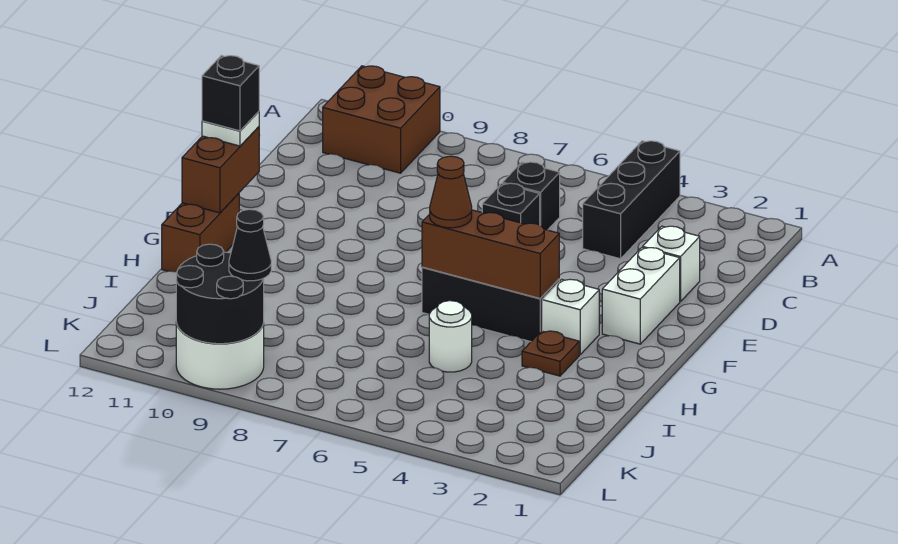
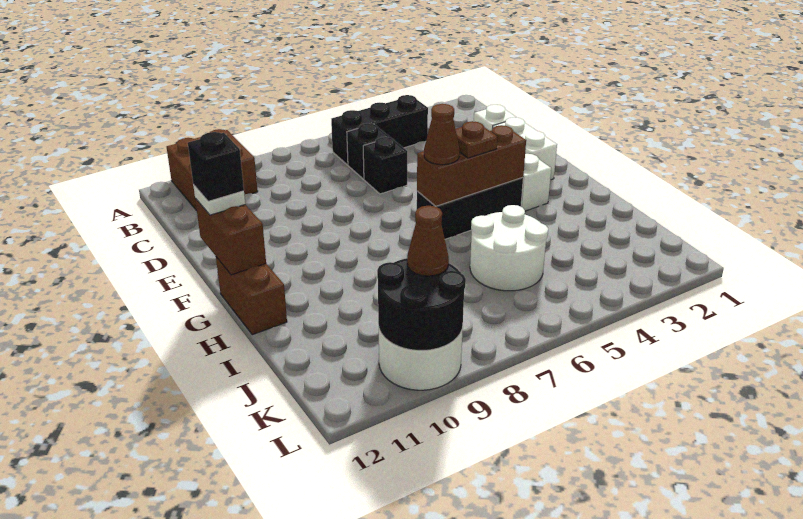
black 1x3 brick [583,141,680,259] -> black 1x3 brick turned to [331,95,428,165]
brown 1x1 plate [522,331,579,376] -> brown 1x1 plate moved to [456,121,497,158]
white 1x1 round brick [429,301,472,372] -> white 2x2 round brick [470,205,548,291]
black 1x1 cone [229,209,271,281] -> brown 1x1 cone [407,206,449,276]

